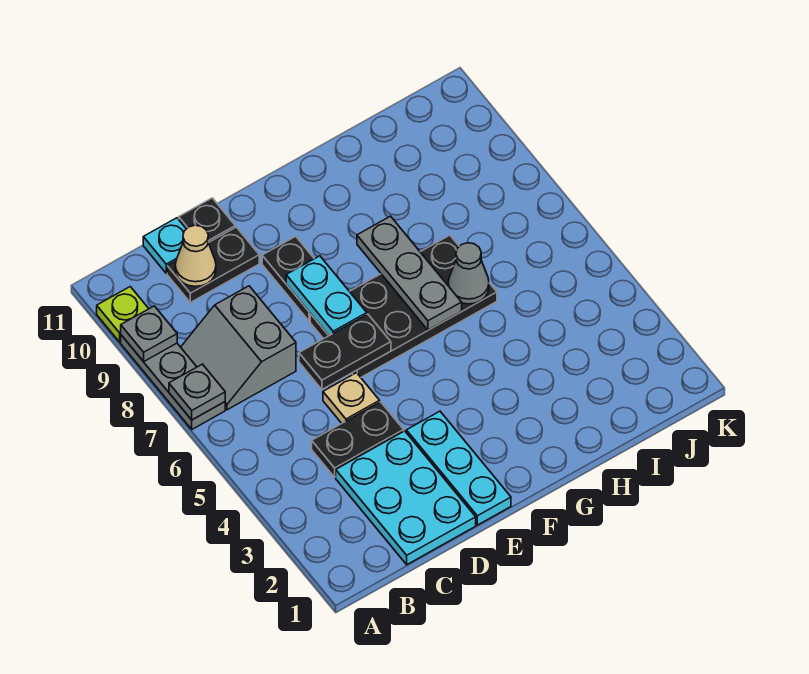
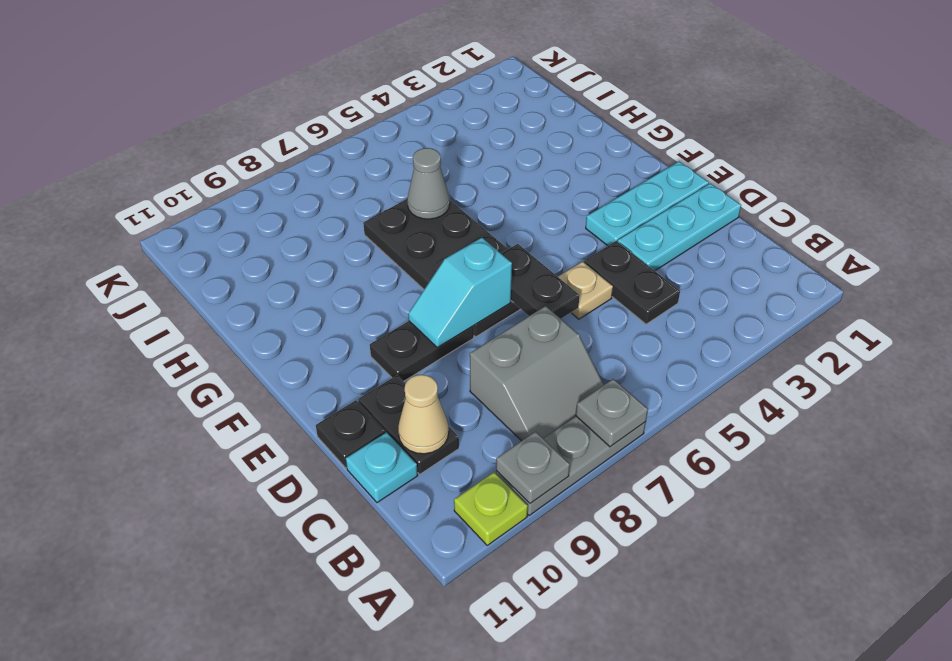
cyan 2x3 plate [336,431,476,565] -> cyan 1x3 plate [618,183,741,271]
cyan 1x2 plate [286,256,367,336] -> cyan 1x2 slope [408,238,512,348]
grey 1x3 plate [357,216,462,330] -> none

